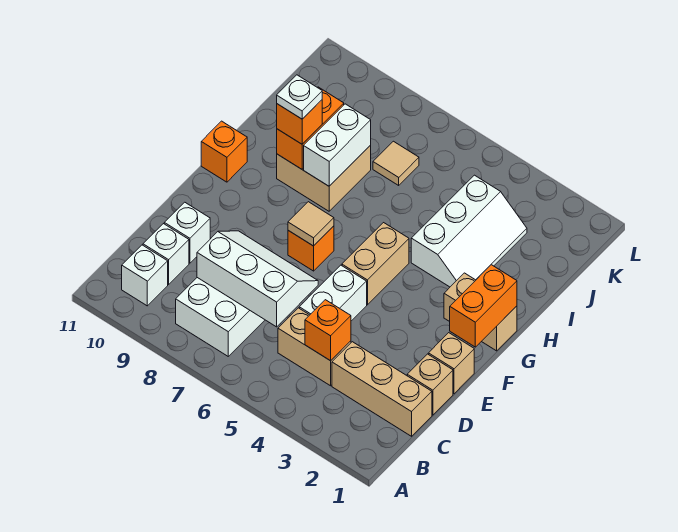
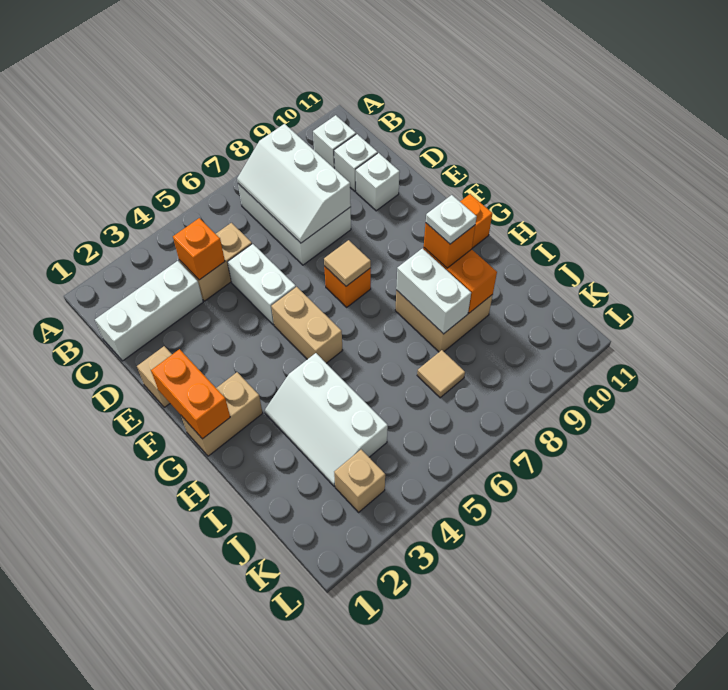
tan 1x3 brick [332,342,432,436] -> white 1x3 brick [95,261,203,361]
white 2x3 slope [197,231,318,327] -> white 2x3 slope turned to [237,124,351,243]
tan 1x1 brick [407,354,453,415] -> tan 1x1 brick moved to [334,450,385,512]

